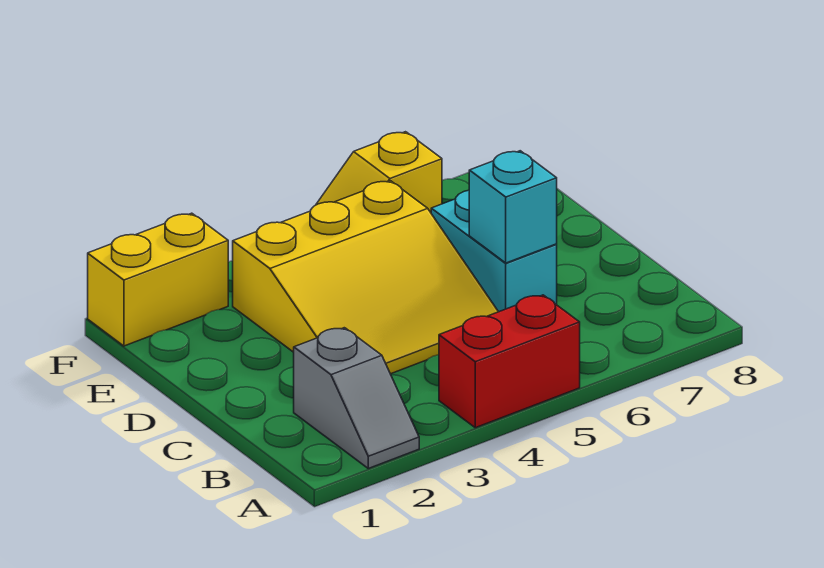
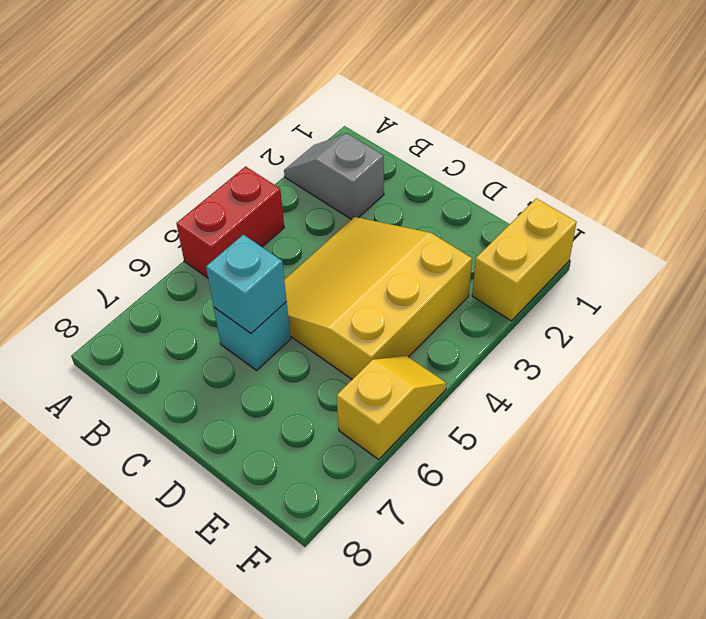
cyan 1x2 brick [431,190,557,312] -> cyan 1x1 brick [214,302,291,370]

